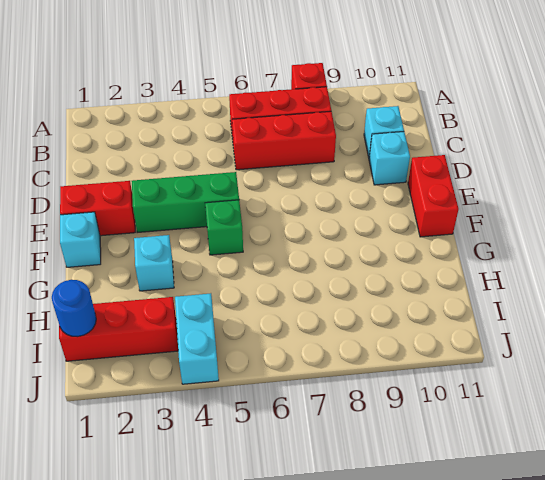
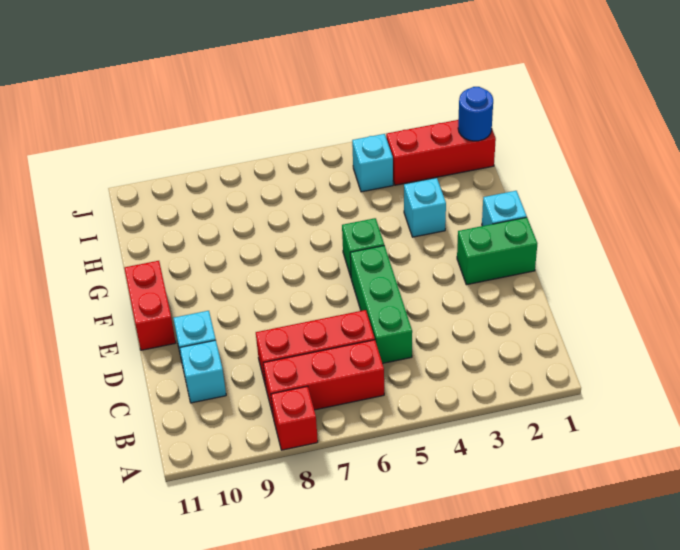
red 1x2 brick [60,181,135,236] -> green 1x2 brick [457,217,537,285]
green 1x3 brick [132,172,239,233] -> green 1x3 brick turned to [350,246,412,364]
cyan 1x2 brick [175,293,219,384] -> cyan 1x1 brick [352,134,393,192]

